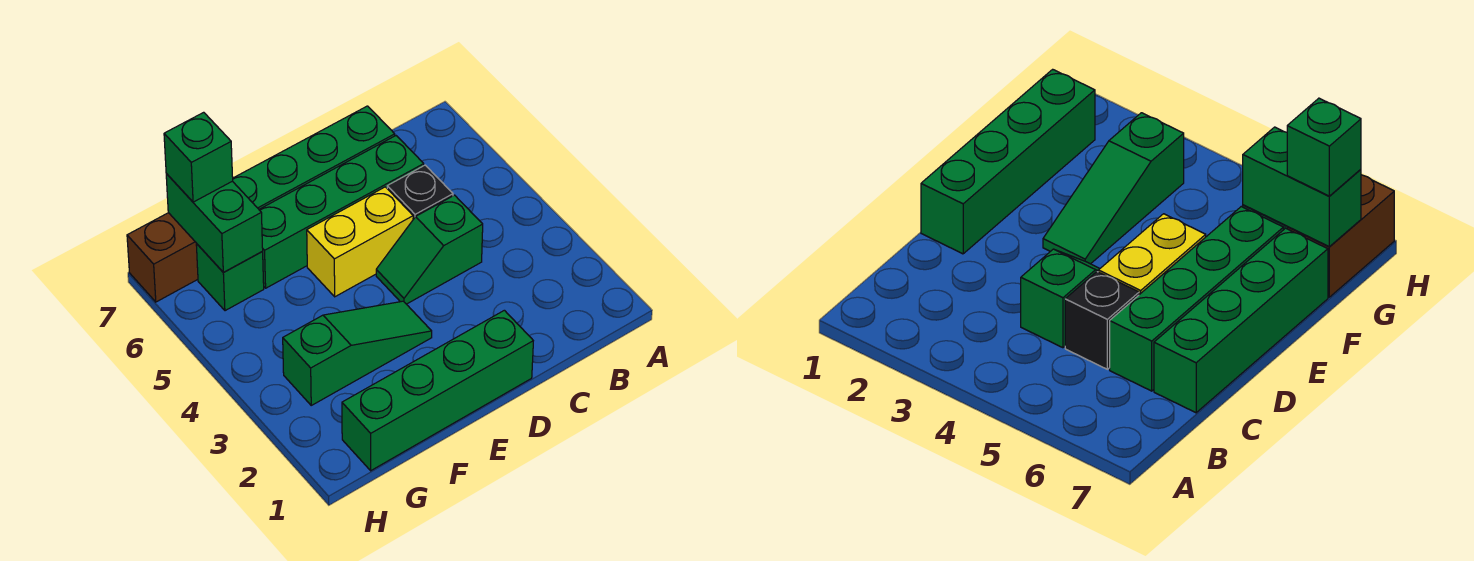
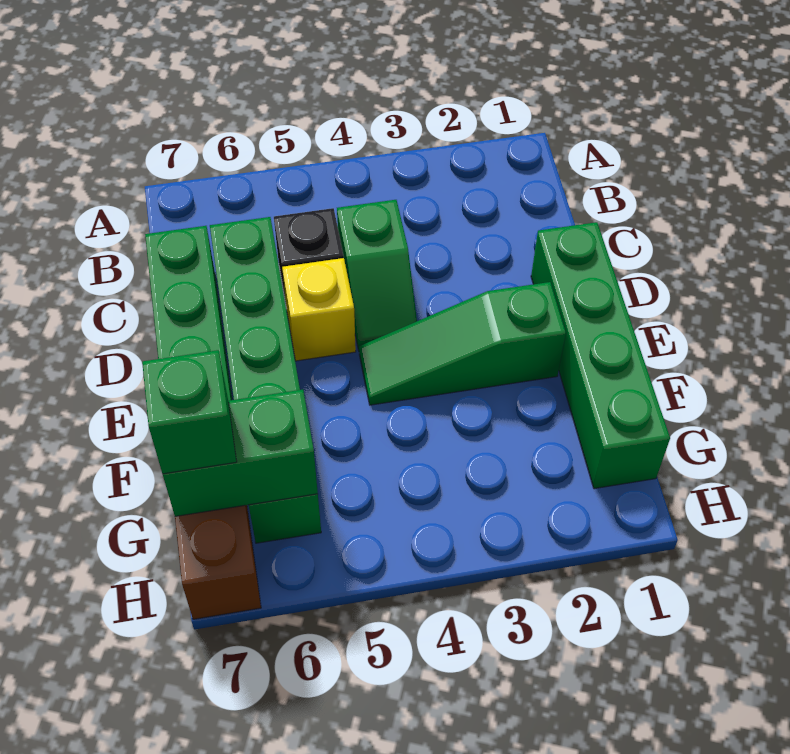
yellow 1x2 brick [307,187,413,297] -> yellow 1x1 brick [282,258,356,361]
green 1x3 slope [283,301,432,405] -> green 1x3 slope turned to [359,282,566,405]

